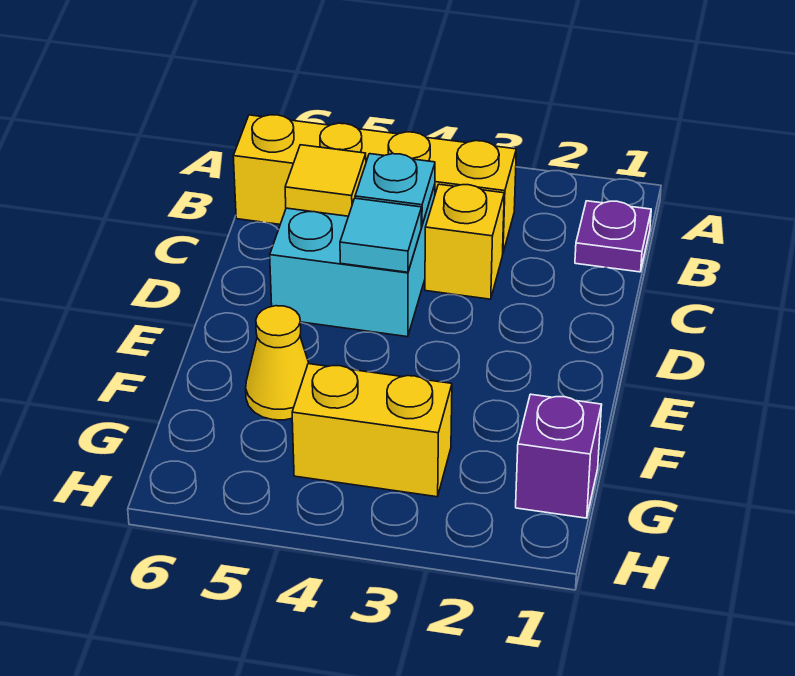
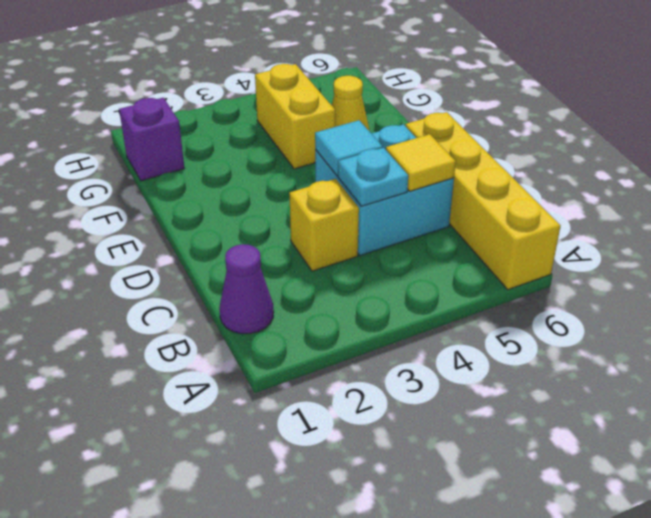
purple 1x1 plate [575,201,651,272] -> purple 1x1 cone [219,244,274,334]
yellow 1x4 brick [233,115,516,252] -> yellow 1x4 brick turned to [406,112,560,290]
yellow 1x2 brick [292,364,452,497] -> yellow 1x2 brick turned to [255,64,335,169]

